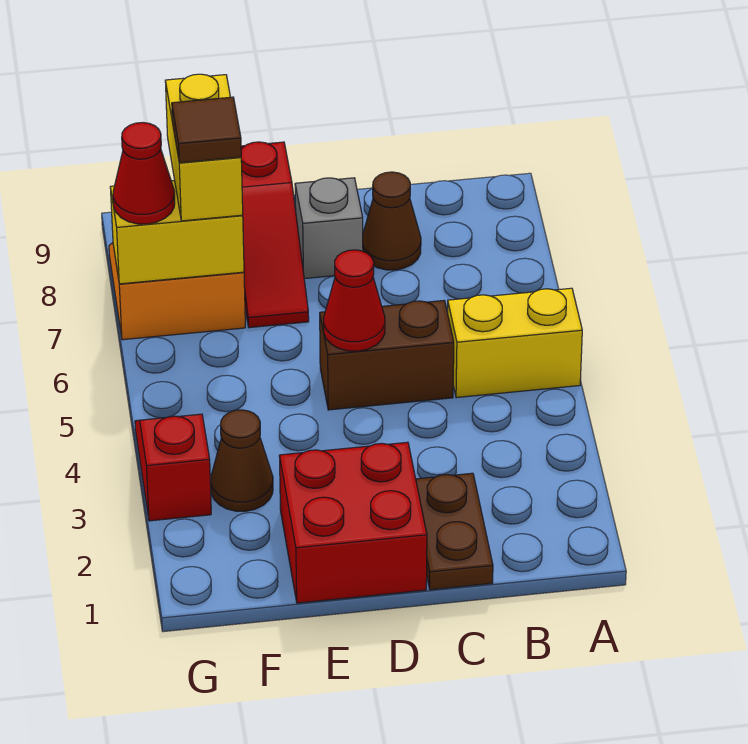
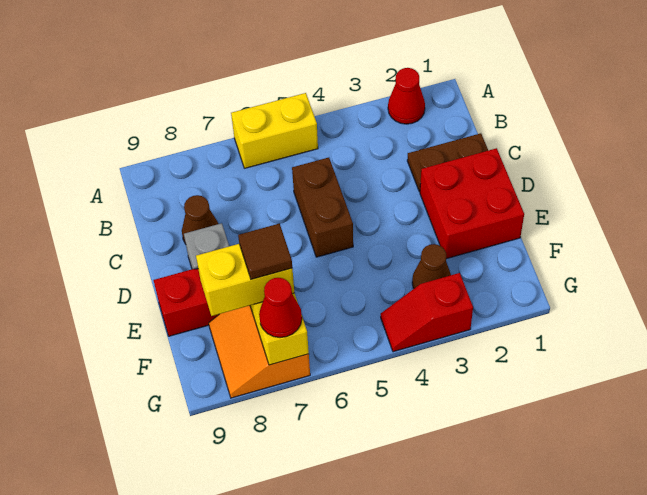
yellow 1x2 brick [448,288,582,398] -> yellow 1x2 brick turned to [231,93,318,168]
red 1x1 cone [324,250,385,351] -> red 1x1 cone moved to [388,68,425,124]

